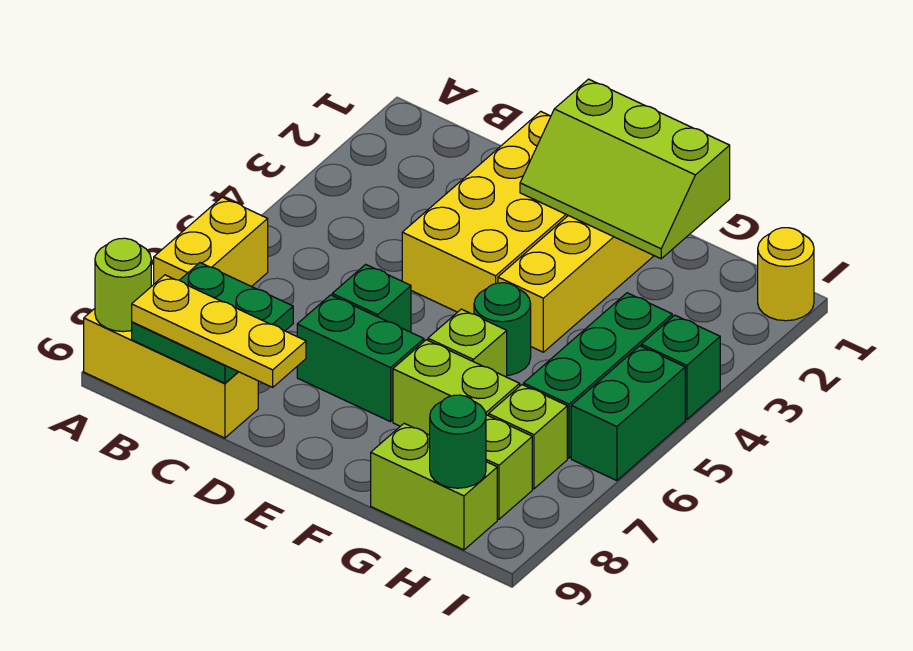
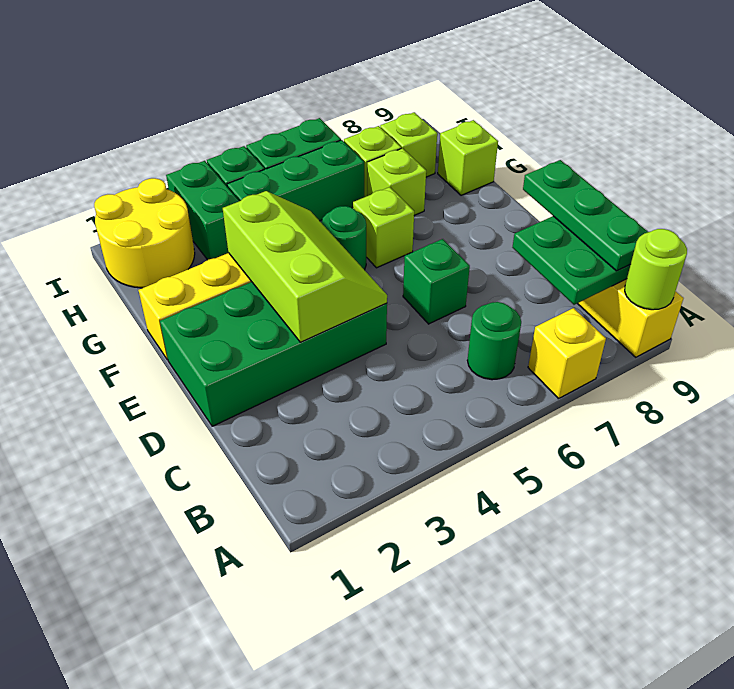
yellow 1x2 brick [154,197,268,287] -> yellow 1x1 brick [528,308,606,399]
yellow 1x3 plate [132,275,306,387] -> green 1x3 plate [523,160,648,271]
yellow 2x4 brick [402,111,568,314] -> green 2x4 brick [160,282,387,426]
green 1x2 brick [297,295,424,422] -> green 1x2 brick moved to [166,161,239,260]
lime 2x3 slope [520,79,730,259] -> lime 2x3 slope moved to [223,191,387,342]
lime 1x2 brick [393,340,520,435] -> lime 1x1 brick [367,148,426,215]
lime 1x2 brick [371,423,497,550] -> lime 1x1 brick [438,120,498,195]
green 1x1 round brick [430,395,486,488] -> green 1x1 round brick moved to [467,302,521,380]
yellow 1x1 round brick [758,228,814,321] -> yellow 2x2 round brick [94,178,195,288]

